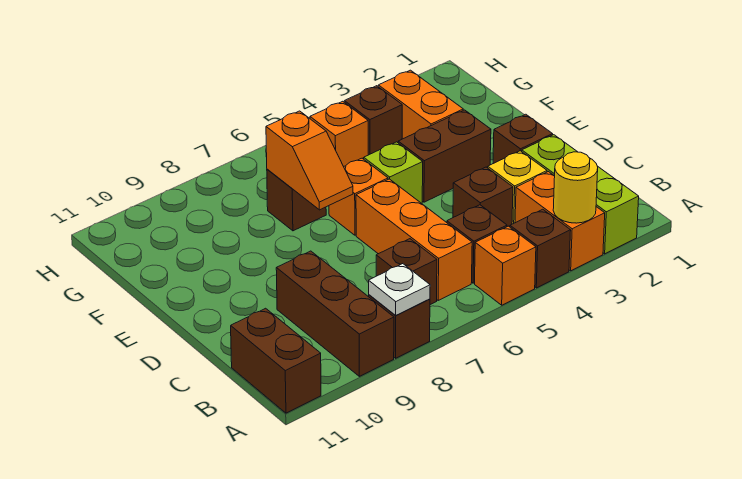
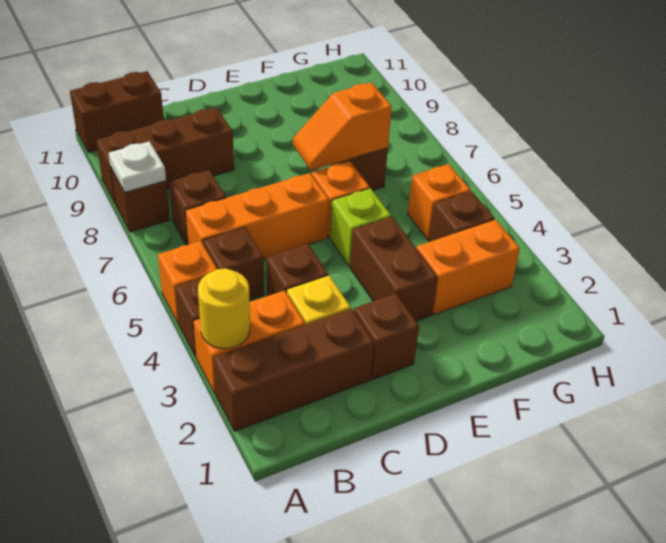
lime 1x3 brick [522,135,639,254] -> brown 1x3 brick [213,309,374,431]

